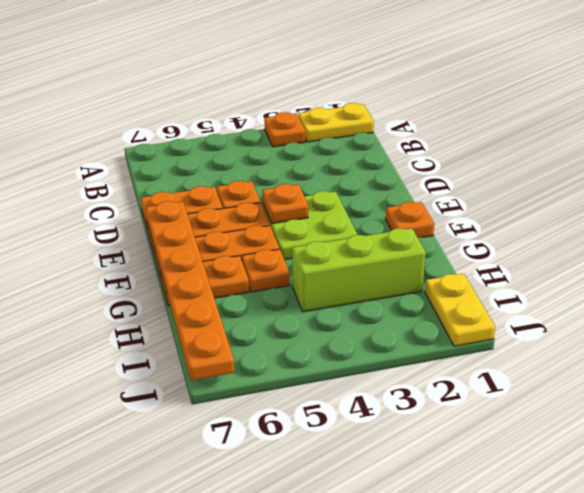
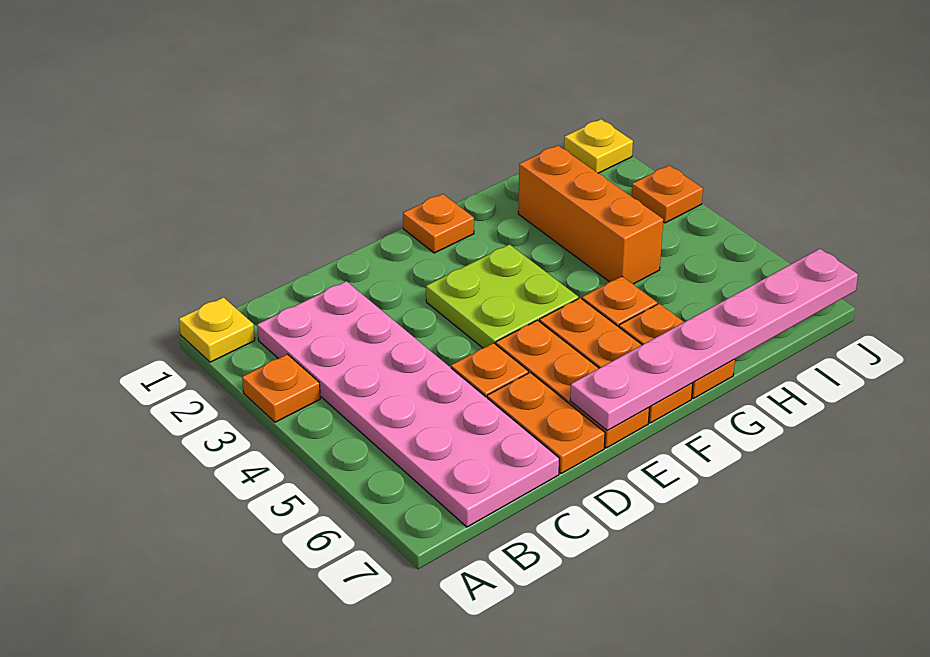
yellow 1x2 plate [298,103,374,142] -> yellow 1x1 plate [179,297,255,362]
none -> pink 2x6 plate [257,281,559,527]
orange 1x1 plate [263,184,309,223] -> orange 1x1 plate moved to [632,165,703,223]
orange 1x6 plate [146,201,234,380] -> pink 1x6 plate [570,249,858,430]
lime 1x3 brick [292,228,426,312] -> orange 1x3 brick [518,145,663,284]
yellow 1x2 plate [425,273,495,346] -> yellow 1x1 plate [564,119,633,173]

